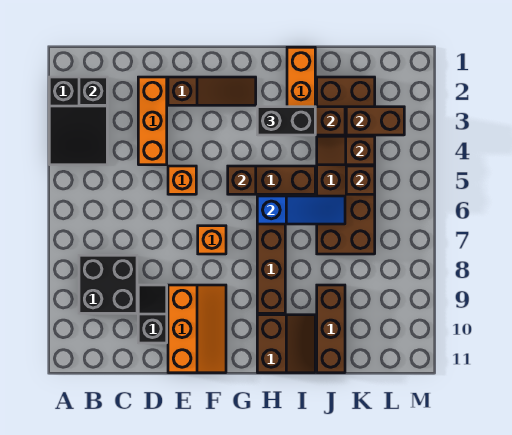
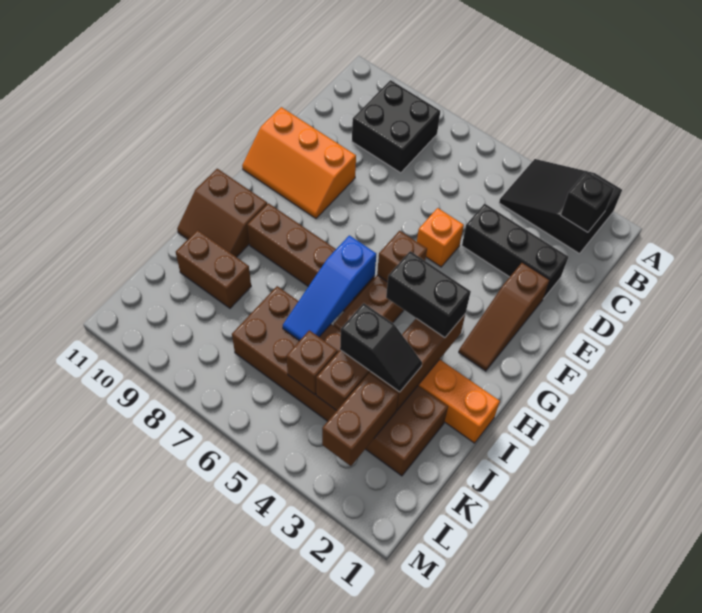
orange 1x3 brick [138,77,167,165] -> black 1x3 brick [462,204,568,299]
black 1x2 slope [138,285,167,343] -> black 1x2 slope moved to [340,303,422,392]
orange 1x1 brick [198,226,226,254] -> none
black 1x2 brick [257,107,315,135] -> black 1x2 brick turned to [386,251,471,338]
brown 1x3 brick [317,285,345,373] -> brown 1x2 brick [176,230,251,308]

